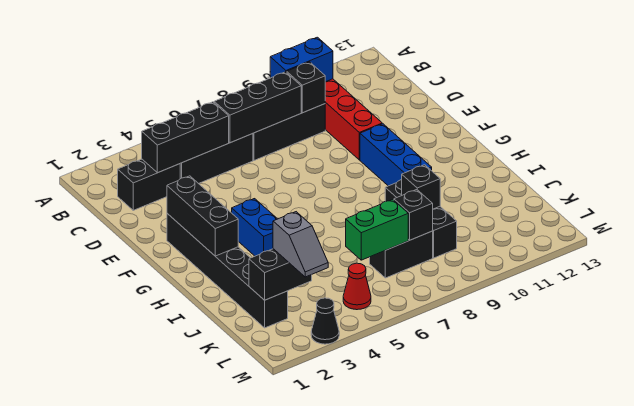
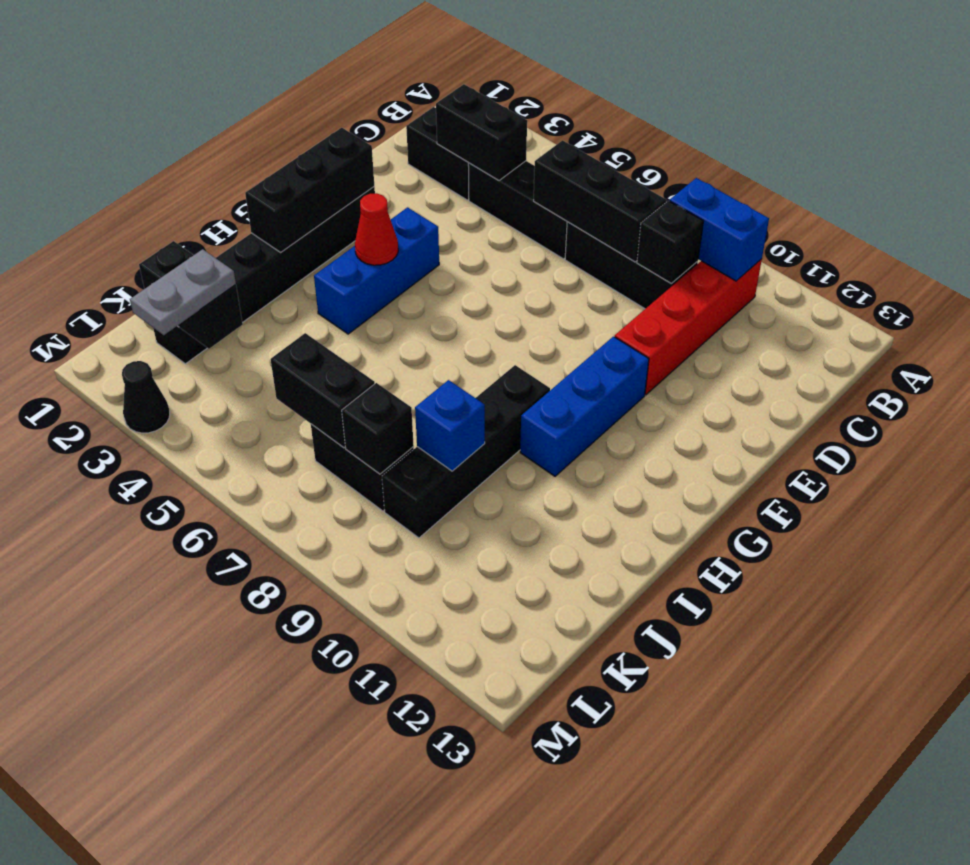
black 1x3 brick [142,102,229,173] -> black 1x2 brick [436,84,527,180]
blue 1x2 brick [232,199,277,256] -> blue 1x3 brick [314,207,439,334]
black 1x3 brick [385,180,457,258] -> black 1x4 brick [382,365,550,538]
black 1x1 brick [402,165,440,209] -> blue 1x1 brick [415,380,485,471]
grey 1x2 slope [273,212,328,277] -> grey 1x2 plate [130,249,236,335]
green 1x2 brick [346,199,408,260] -> black 1x2 brick [271,333,375,448]
red 1x1 cone [343,263,371,310] -> red 1x1 cone moved to [355,193,398,265]

